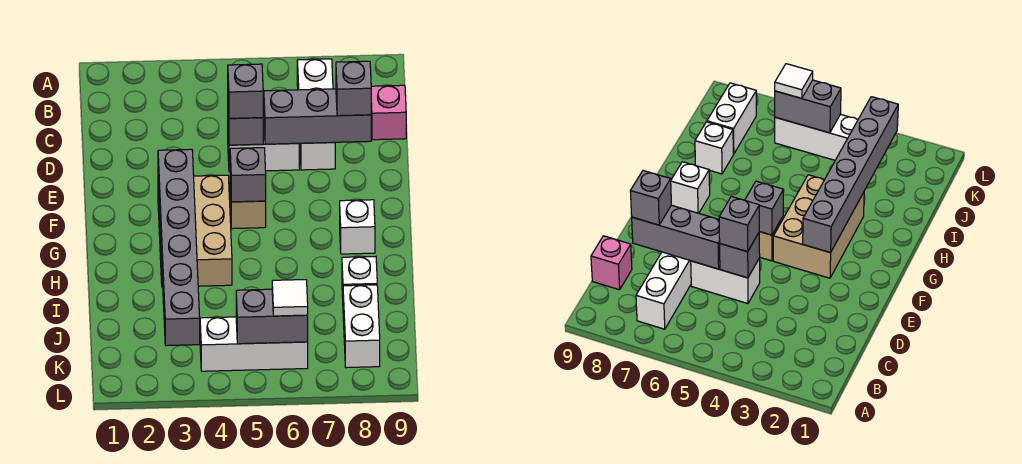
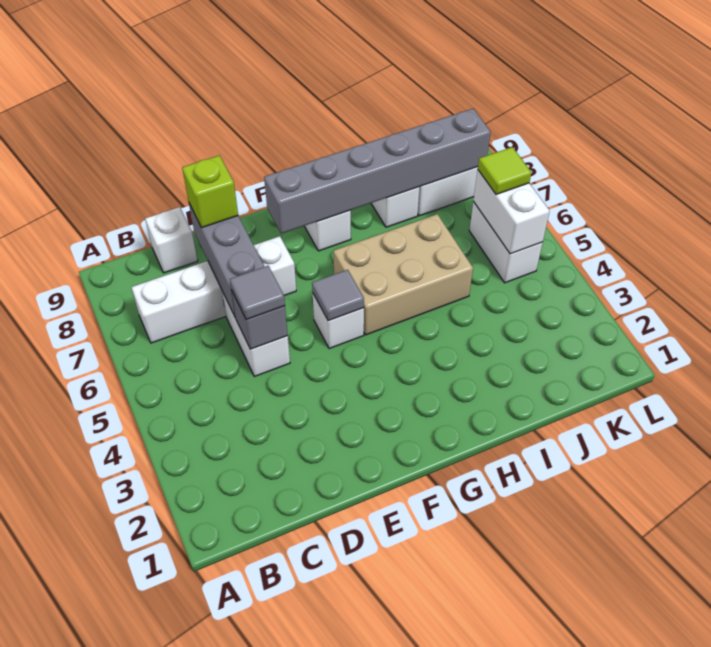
white 1x3 brick [297,59,335,170] -> white 1x4 brick [131,236,296,343]
pink 1x1 brick [371,85,406,140] -> white 1x1 brick [145,207,198,273]
grey 1x1 brick [228,64,263,118] -> grey 1x1 tile [230,266,285,320]
grey 1x1 brick [336,61,371,116] -> lime 1x1 brick [182,155,238,228]
tan 2x3 brick [158,175,232,287] -> tan 2x3 brick moved to [333,214,473,335]
grey 1x6 brick [158,149,200,346] -> grey 1x6 brick moved to [264,108,491,234]
tan 1x1 brick [230,182,266,229] -> white 1x1 brick [313,294,364,349]
grey 1x1 brick [230,148,266,202] -> grey 1x1 tile [312,270,364,321]
white 1x3 brick [200,317,308,371] -> white 1x2 brick [469,202,543,283]
grey 1x2 brick [236,289,308,344] -> white 1x2 brick [473,170,550,254]
white 1x1 tile [272,280,308,316] -> lime 1x1 tile [478,147,531,194]

